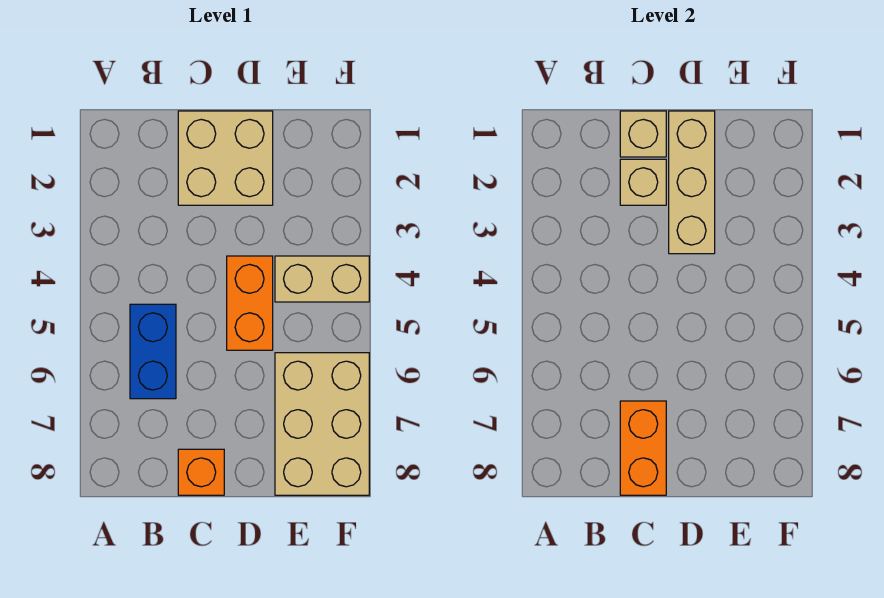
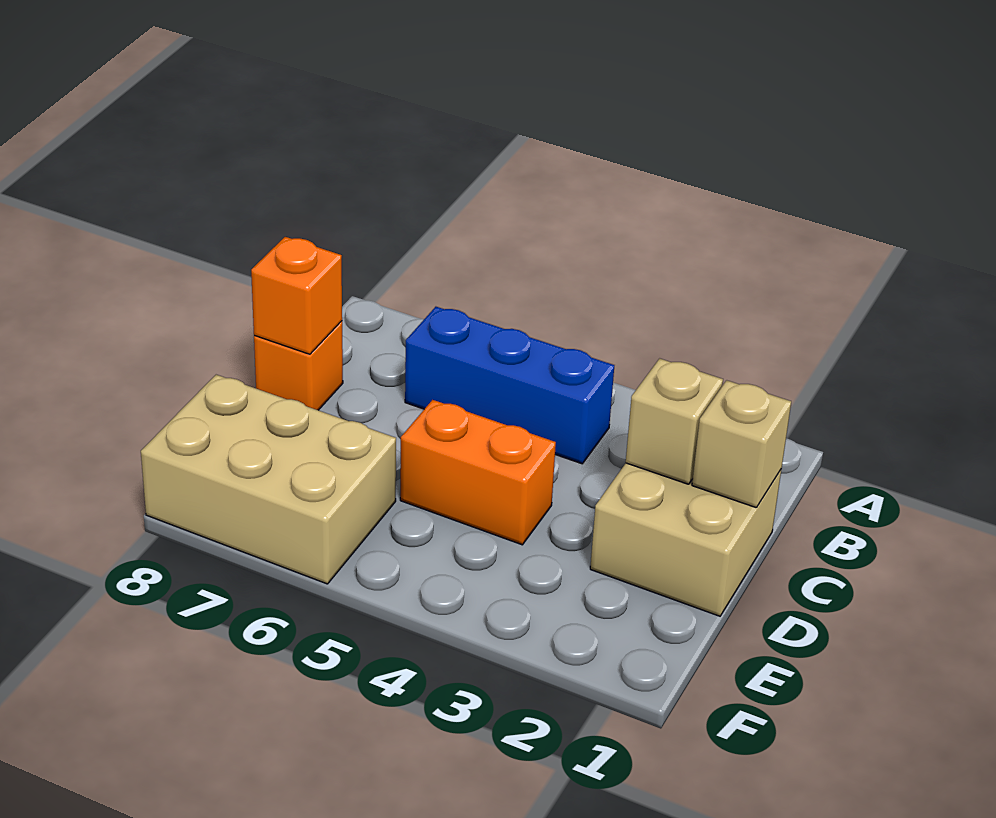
blue 1x2 brick [130,304,176,399] -> blue 1x3 brick [405,307,614,464]
orange 1x2 brick [620,401,666,495] -> orange 1x1 brick [251,237,342,354]
tan 1x3 brick [669,111,715,254] -> none
tan 1x2 brick [275,256,369,302] -> none

